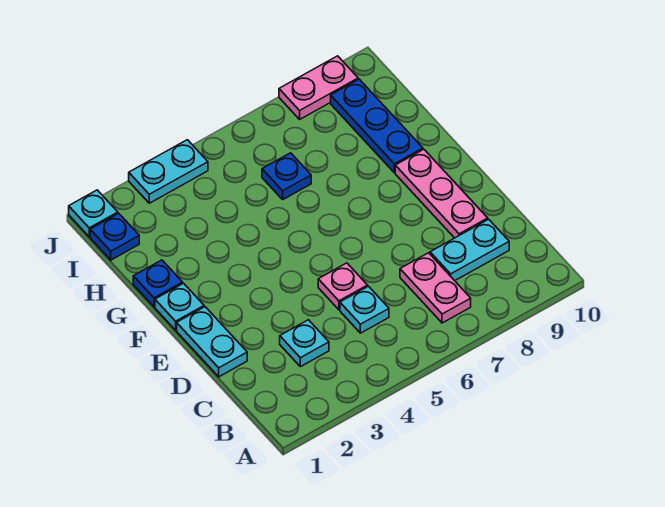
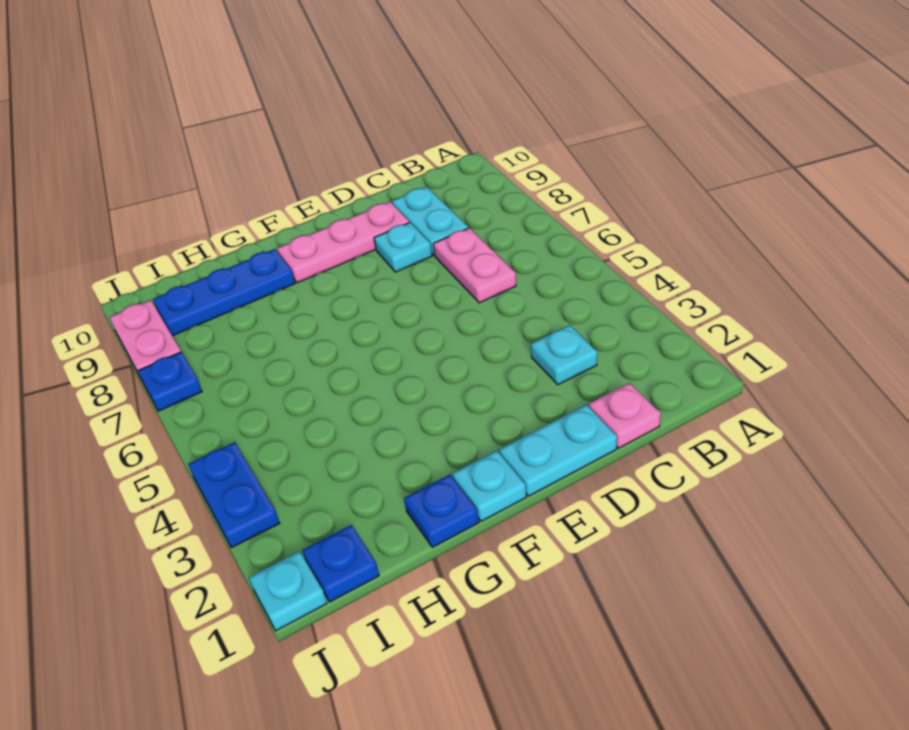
pink 1x2 plate [400,253,471,323] -> pink 1x2 plate turned to [433,228,516,303]
cyan 1x1 plate [340,286,389,333] -> cyan 1x1 plate moved to [374,222,432,272]
pink 1x1 plate [318,263,368,310] -> pink 1x1 plate moved to [589,383,661,448]
blue 1x1 plate [262,153,311,199] -> blue 1x1 plate moved to [138,352,202,411]
cyan 1x2 plate [129,140,208,203] -> blue 1x2 plate [188,442,280,548]

